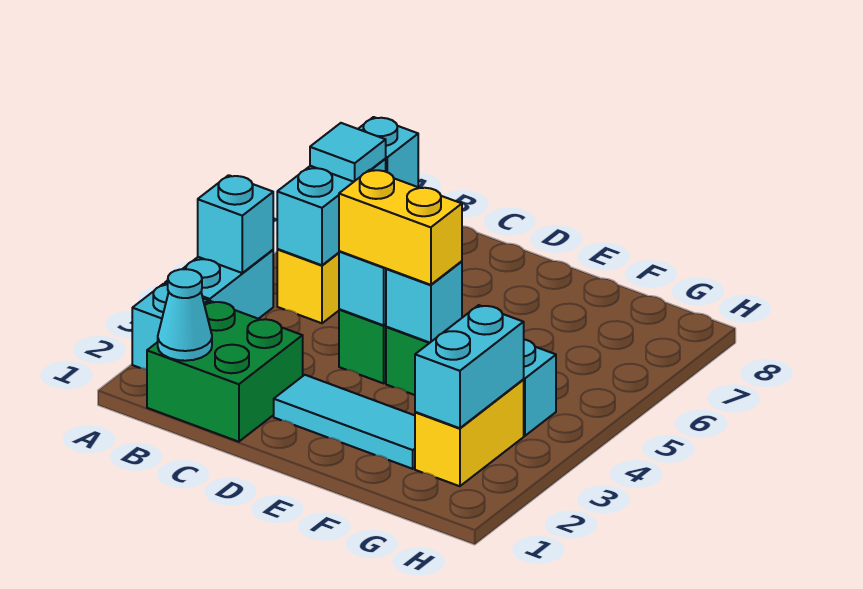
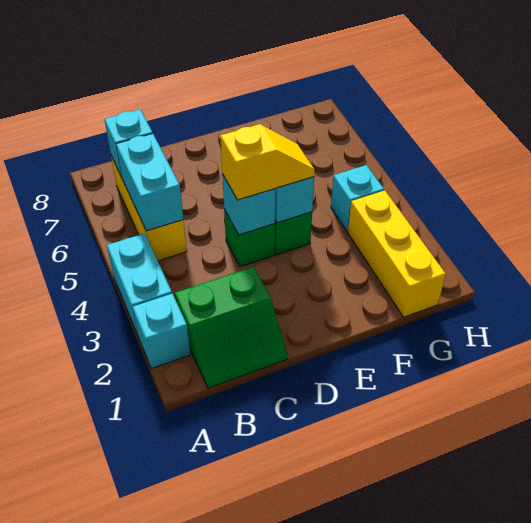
cyan 1x1 brick [198,175,273,273] -> none
green 2x2 brick [147,301,303,442] -> green 2x2 slope [175,267,287,388]
cyan 1x1 cone [158,269,212,361] -> none
cyan 1x1 tile [310,123,386,182] -> none
cyan 1x3 tile [274,375,415,469] -> none
yellow 1x2 brick [339,170,462,285] -> yellow 1x2 slope [220,124,315,200]
yellow 1x2 brick [415,380,524,486] -> yellow 1x3 brick [348,191,446,317]
cyan 1x2 brick [415,305,524,428] -> none

